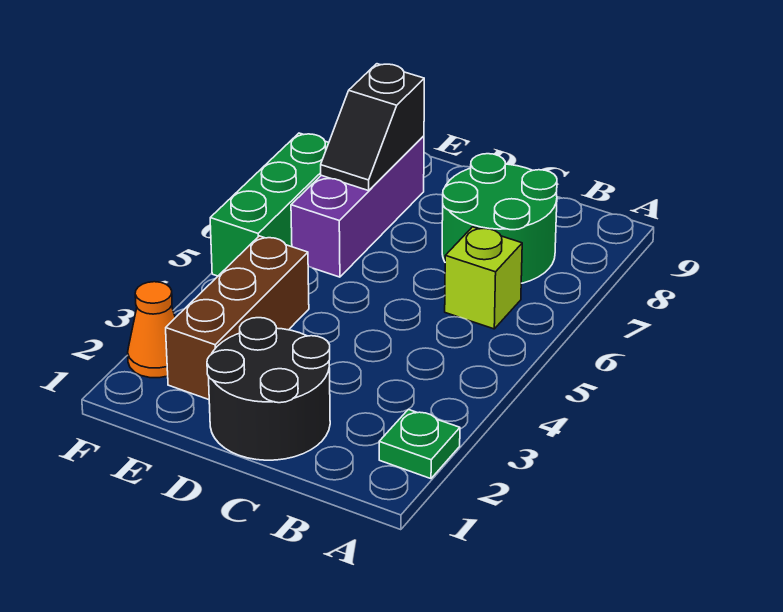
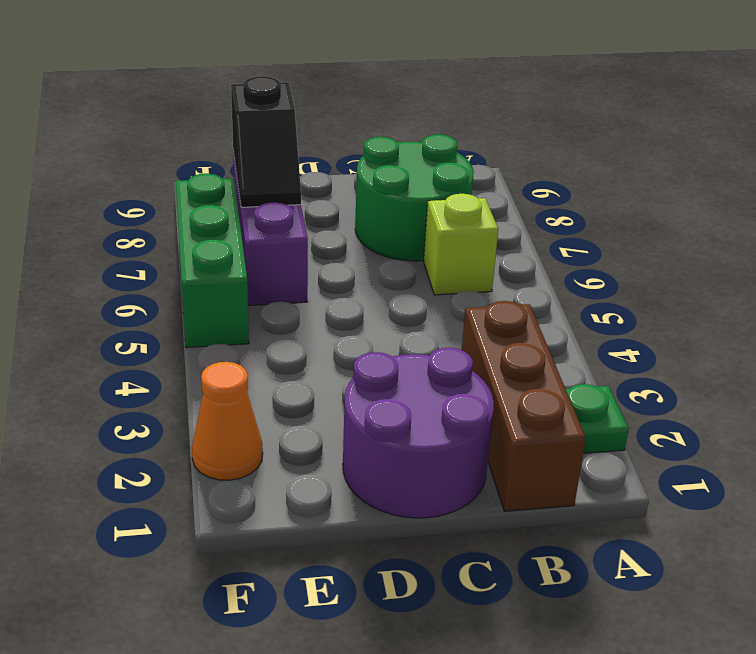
black 2x2 round brick [207,318,330,460] -> purple 2x2 round brick [343,348,494,518]
brown 1x3 brick [166,236,309,400] -> brown 1x3 brick moved to [462,301,586,511]

